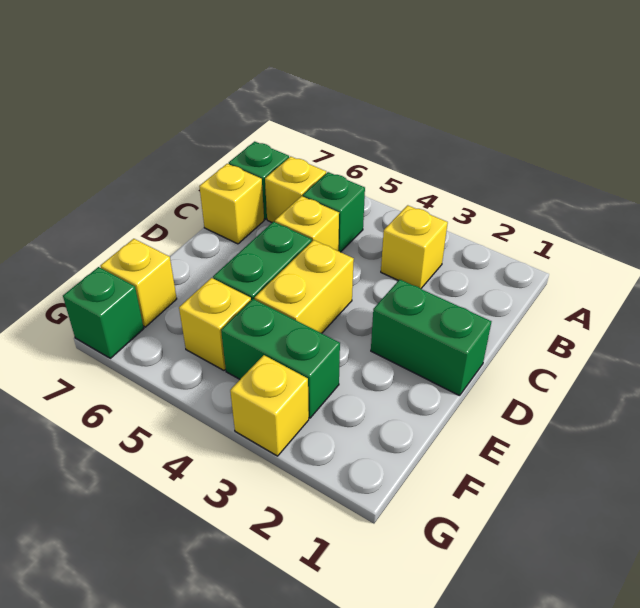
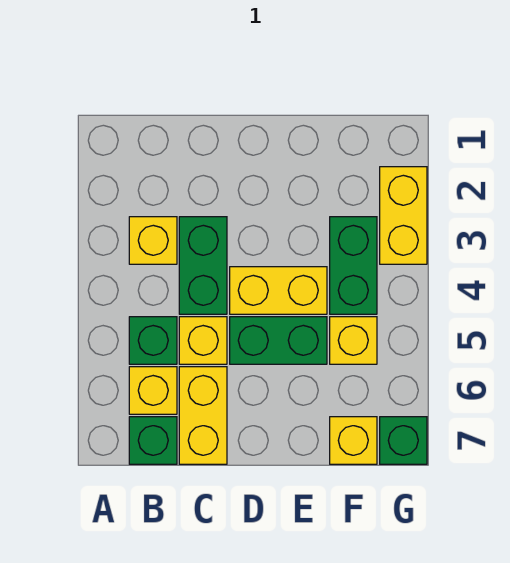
yellow 1x1 brick [199,164,264,244] -> yellow 1x2 brick [179,367,227,464]
green 1x2 brick [371,280,492,396] -> green 1x2 brick moved to [179,217,227,314]
yellow 1x1 brick [230,355,309,456] -> yellow 1x2 brick [380,167,427,264]

